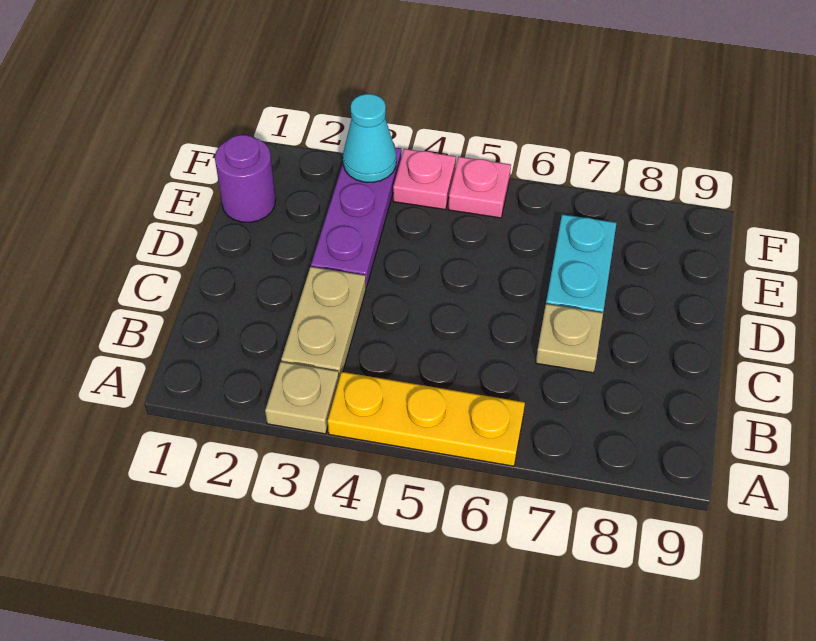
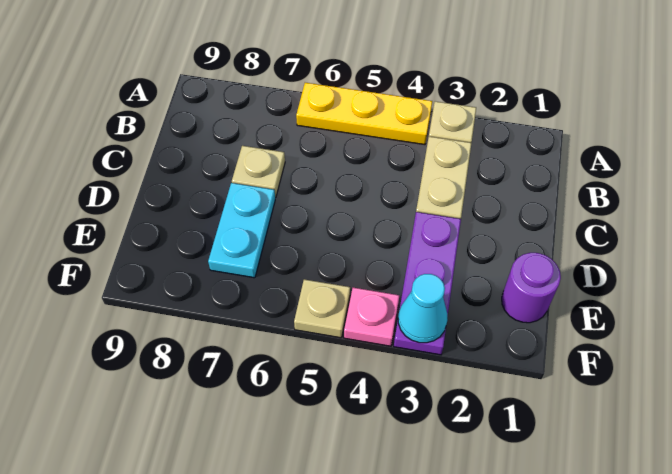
pink 1x1 plate [448,157,511,218] -> tan 1x1 plate [294,279,350,338]

